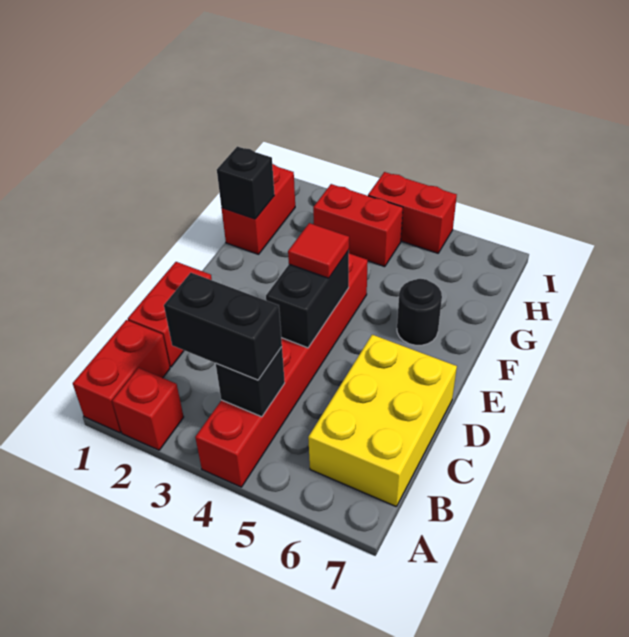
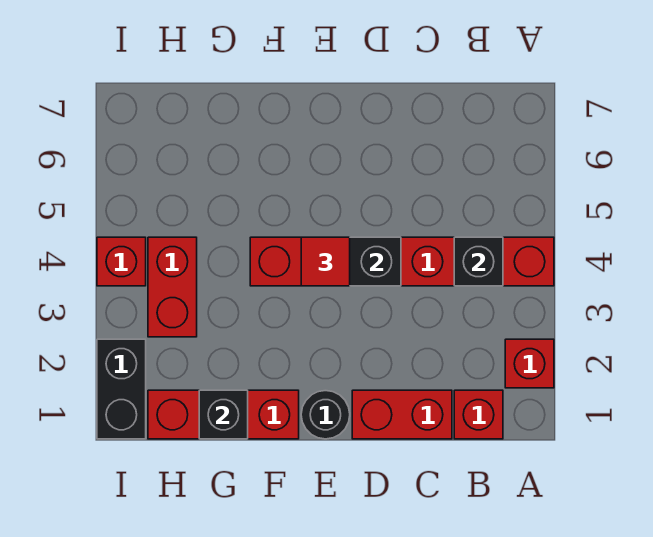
red 1x2 brick [73,320,170,433] -> red 1x1 brick [454,390,503,439]
black 1x2 brick [164,273,282,380] -> black 1x2 brick moved to [97,339,146,439]
yellow 2x3 brick [308,335,457,507] -> none
black 1x1 round brick [397,279,442,345] -> black 1x1 round brick moved to [301,391,350,439]
red 1x2 brick [222,164,295,254] -> red 1x3 brick [148,390,299,439]
red 1x2 brick [368,172,457,253] -> red 1x1 brick [97,237,146,286]

